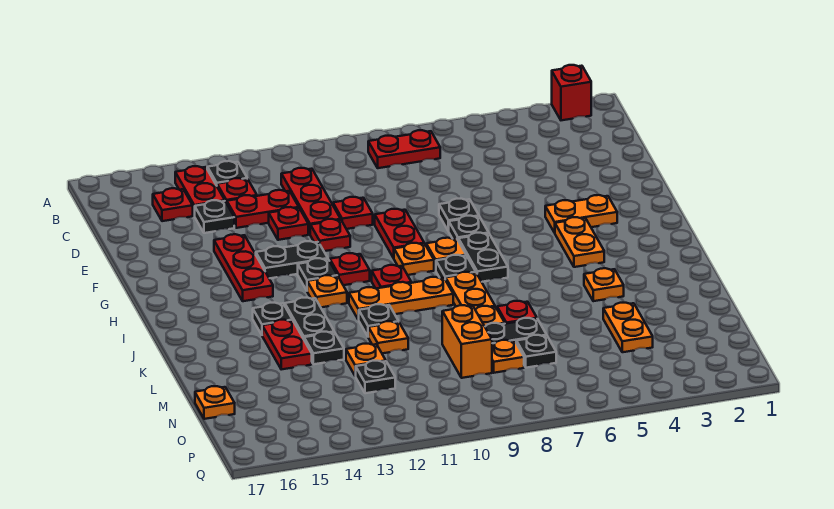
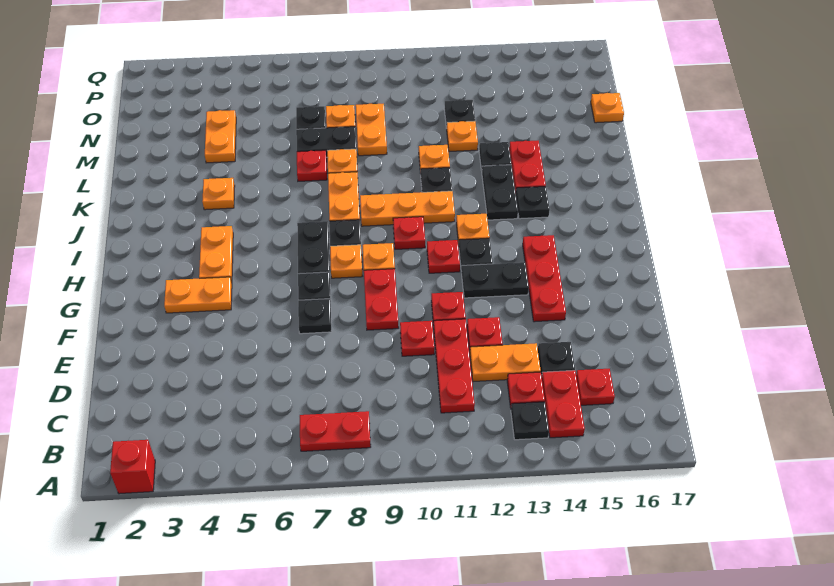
red 1x2 plate [227,190,299,228] -> orange 1x2 plate [470,343,541,382]
orange 1x2 brick [442,305,492,378] -> orange 1x2 plate [356,104,387,156]

